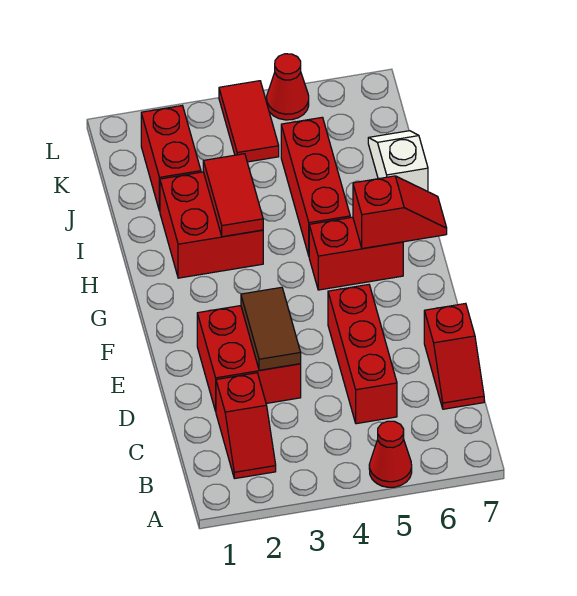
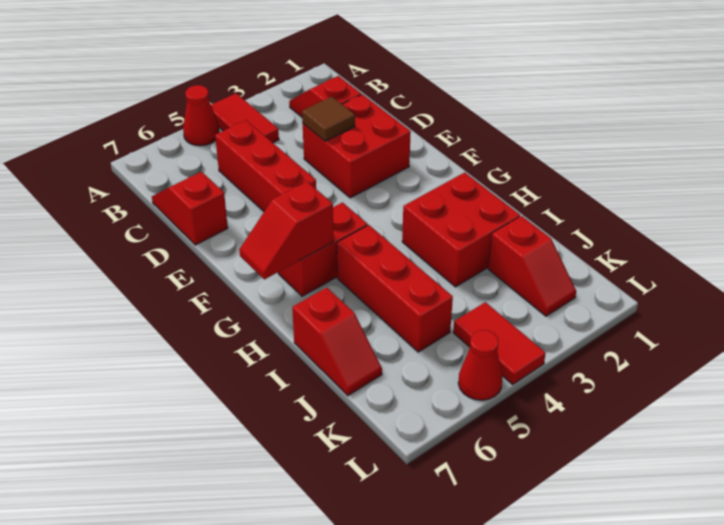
brown 1x2 tile [241,287,301,370] -> brown 1x1 tile [302,97,355,141]
red 1x2 tile [203,154,263,237] -> red 1x2 tile moved to [211,93,279,143]
white 1x2 slope [368,131,428,192] -> red 1x2 slope [292,287,382,396]
red 1x2 brick [141,106,201,211] -> red 1x2 slope [488,216,576,316]

